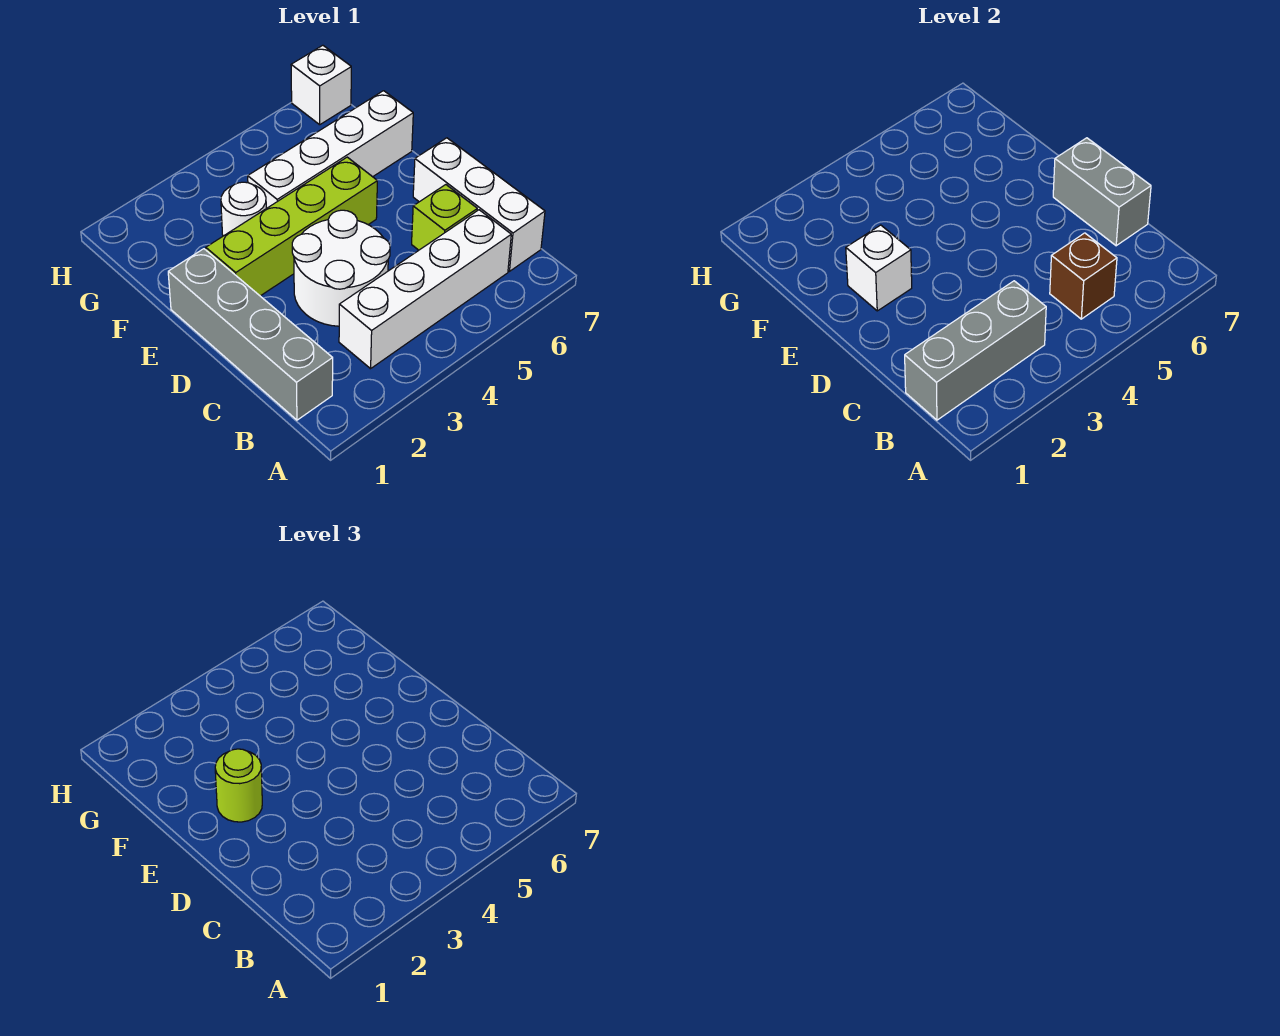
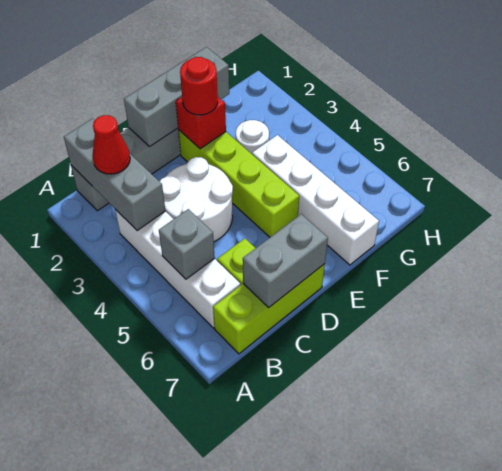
none -> red 1x1 cone [92,115,130,174]
brown 1x1 brick [1050,233,1117,319] -> grey 1x1 brick [159,209,215,279]
white 1x3 brick [413,138,545,271] -> lime 1x3 brick [213,264,325,354]
none -> grey 1x3 brick [124,47,229,147]
white 1x1 brick [846,225,912,311] -> red 1x1 brick [176,97,226,149]
lime 1x1 round brick [215,749,262,822] -> red 1x1 round brick [180,57,218,115]
white 1x1 brick [291,45,351,125] -> none

